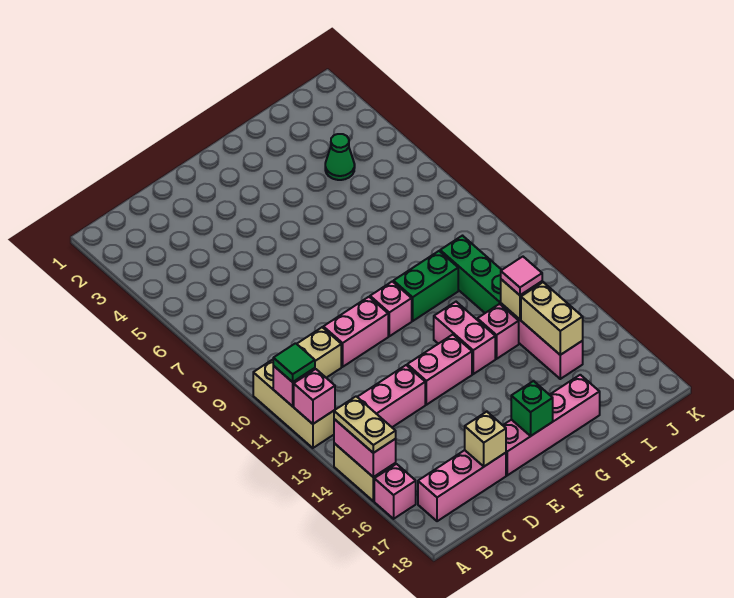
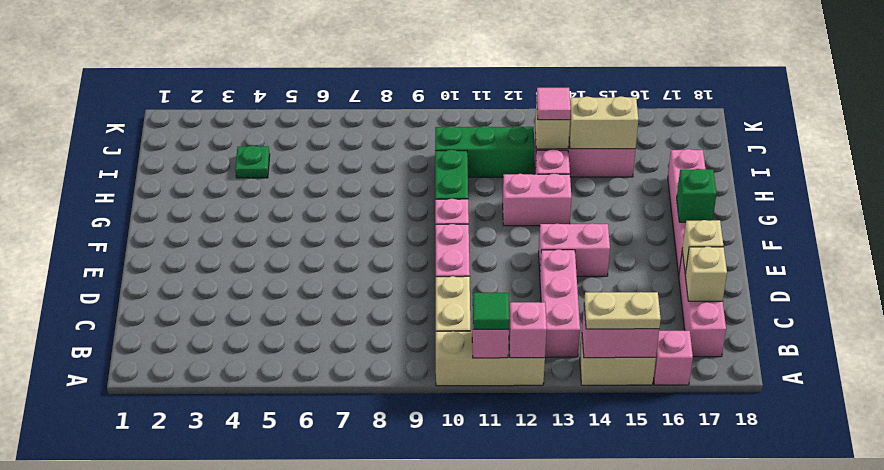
none -> tan 1x1 brick [685,247,727,301]
pink 1x2 brick [407,335,472,405] -> pink 1x2 brick turned to [539,223,610,276]
green 1x1 cone [325,134,355,180] -> green 1x1 plate [235,146,270,178]

